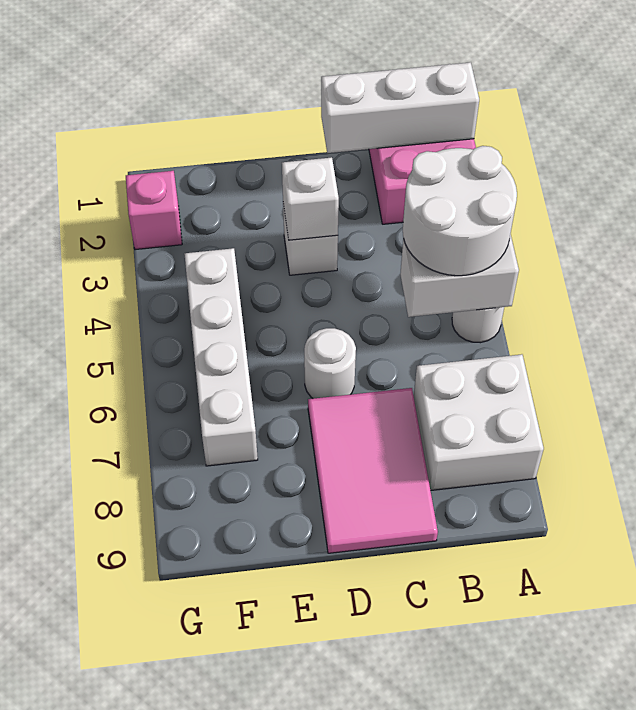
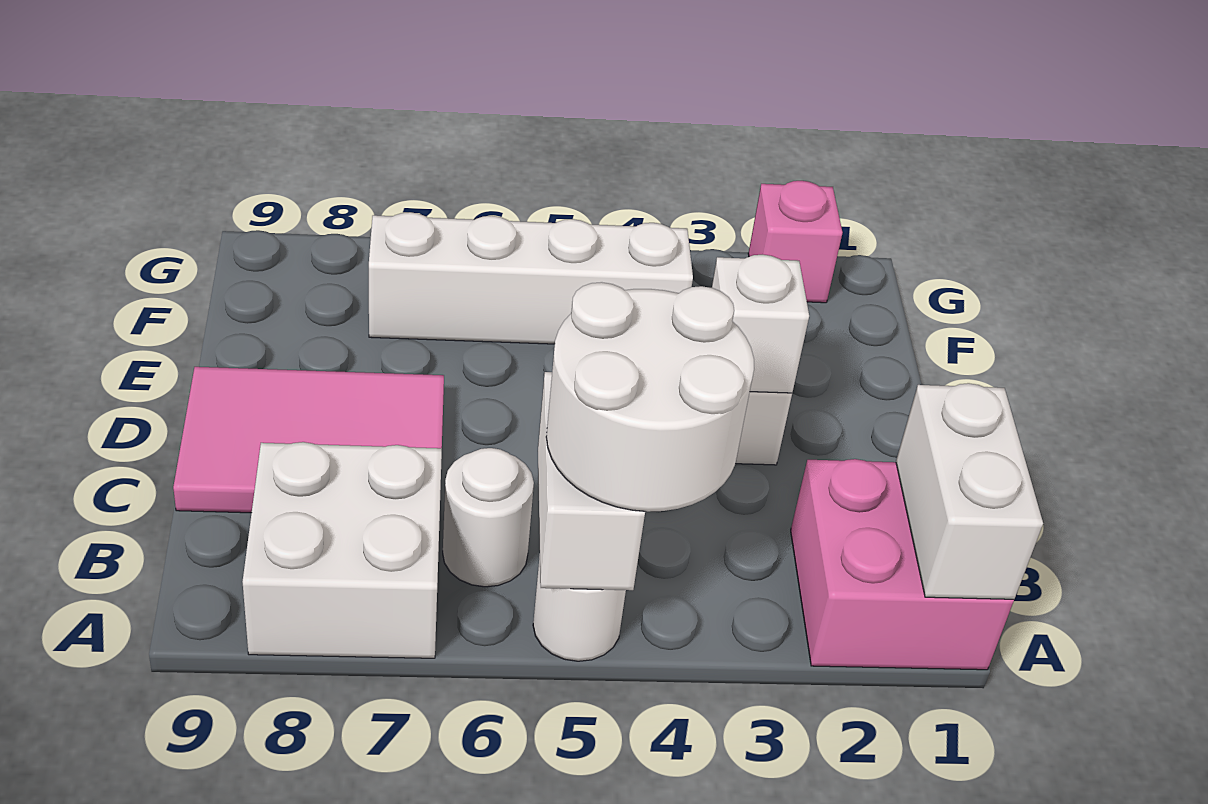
white 1x3 brick [321,62,479,153] -> white 1x2 brick [896,383,1043,599]
white 1x1 round brick [304,328,356,399] -> white 1x1 round brick moved to [443,448,534,587]

